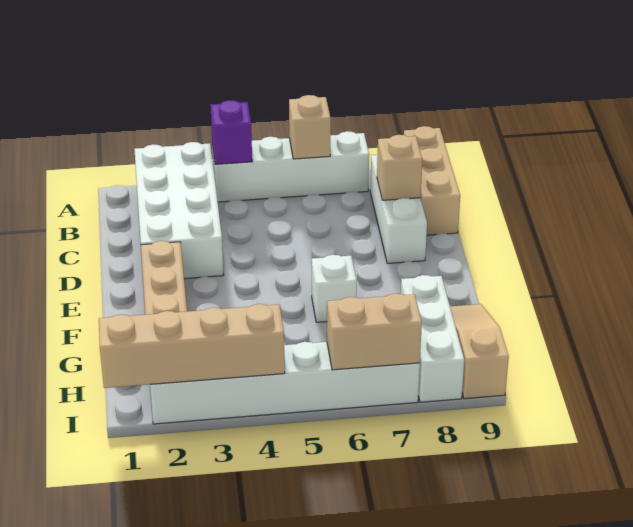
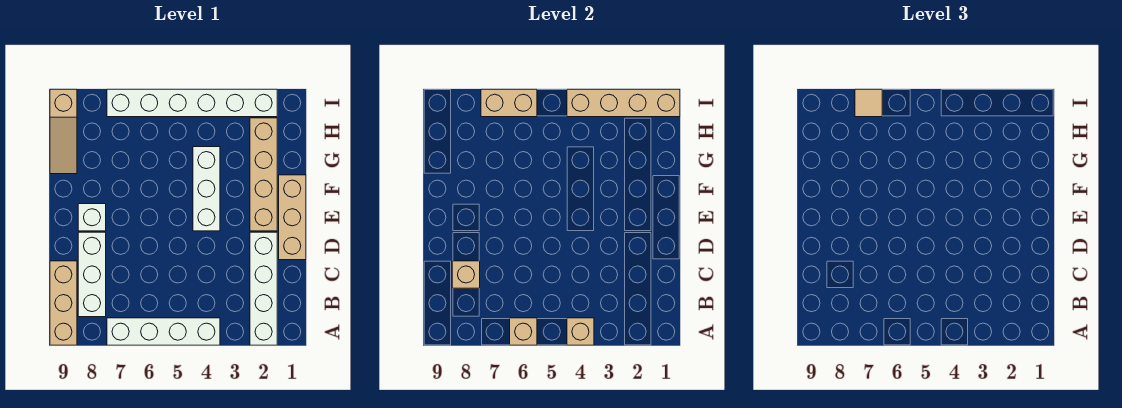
white 2x4 brick [134,142,224,279] -> white 1x4 brick [250,232,277,345]
purple 1x1 brick [210,100,252,164] -> tan 1x1 brick [567,318,594,345]
none -> tan 1x3 brick [279,175,306,260]
white 1x1 brick [312,255,357,322] -> white 1x1 brick moved to [78,204,106,231]
white 1x3 brick [401,275,464,402] -> white 1x3 brick moved to [193,147,220,231]
none -> tan 1x1 tile [855,89,882,117]

